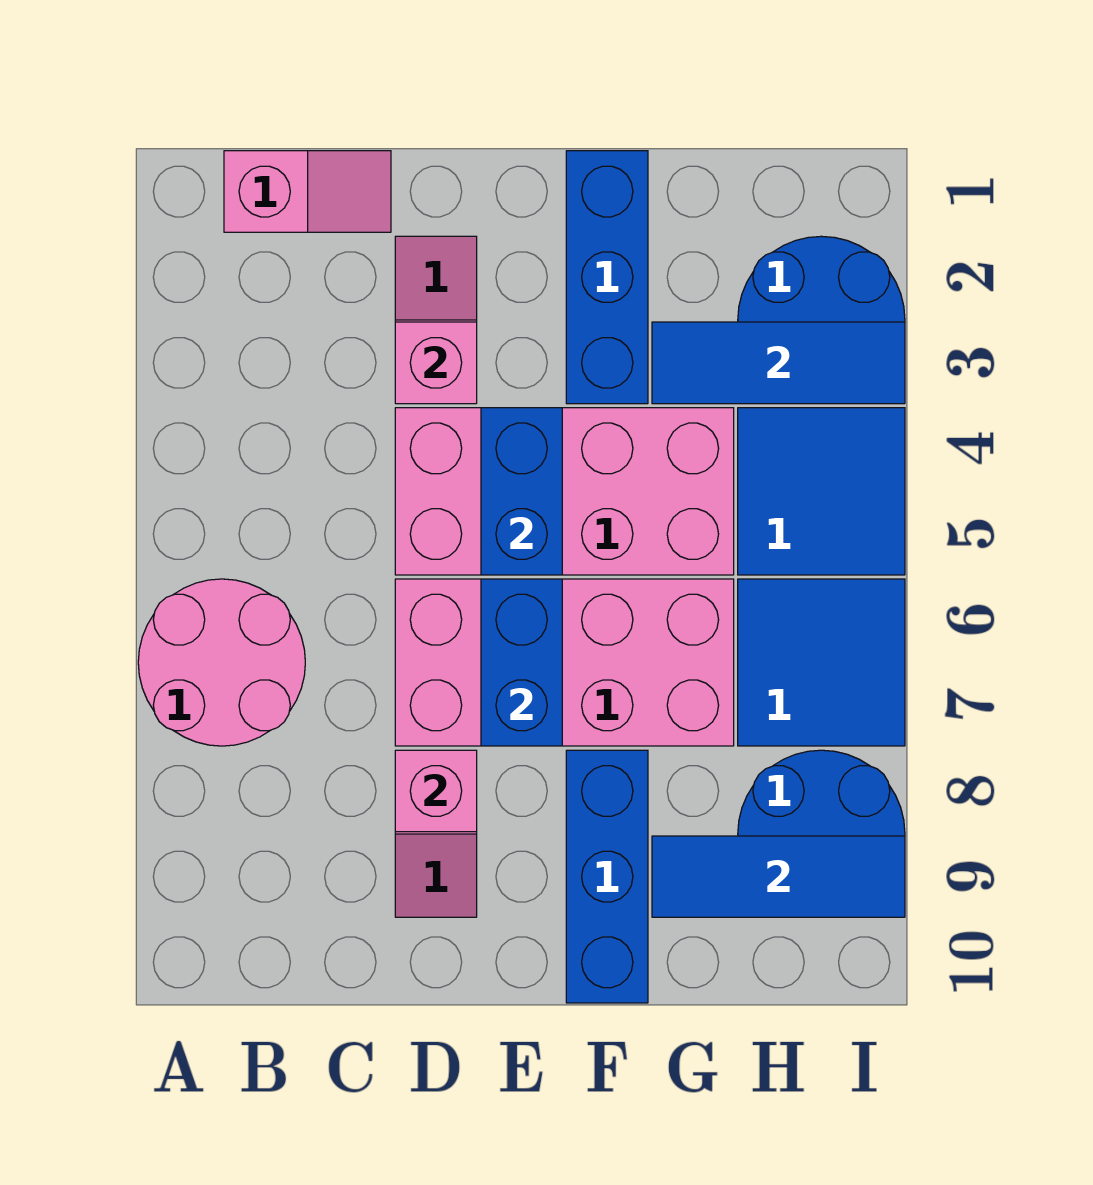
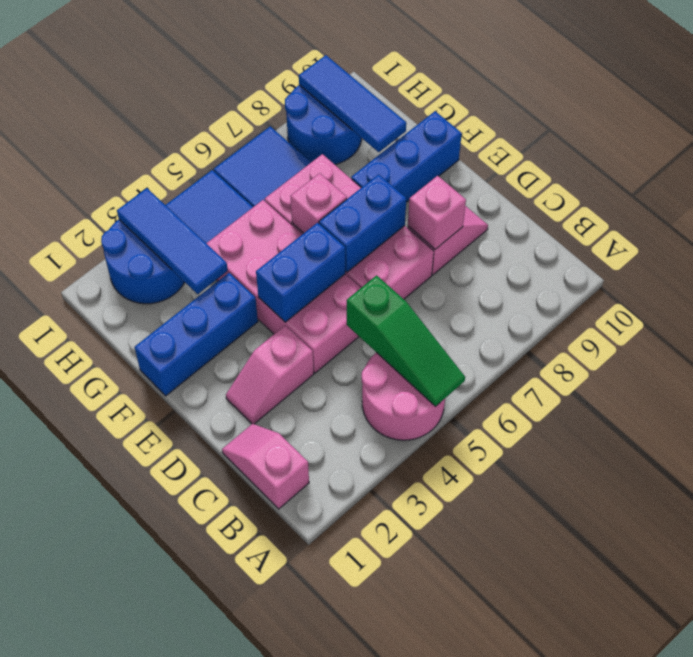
none -> green 1x3 slope [347,275,465,407]
pink 2x2 round brick [138,579,305,746] -> pink 2x2 round brick moved to [362,352,445,440]
pink 1x1 brick [395,322,477,404] -> pink 1x1 brick moved to [290,173,347,233]

